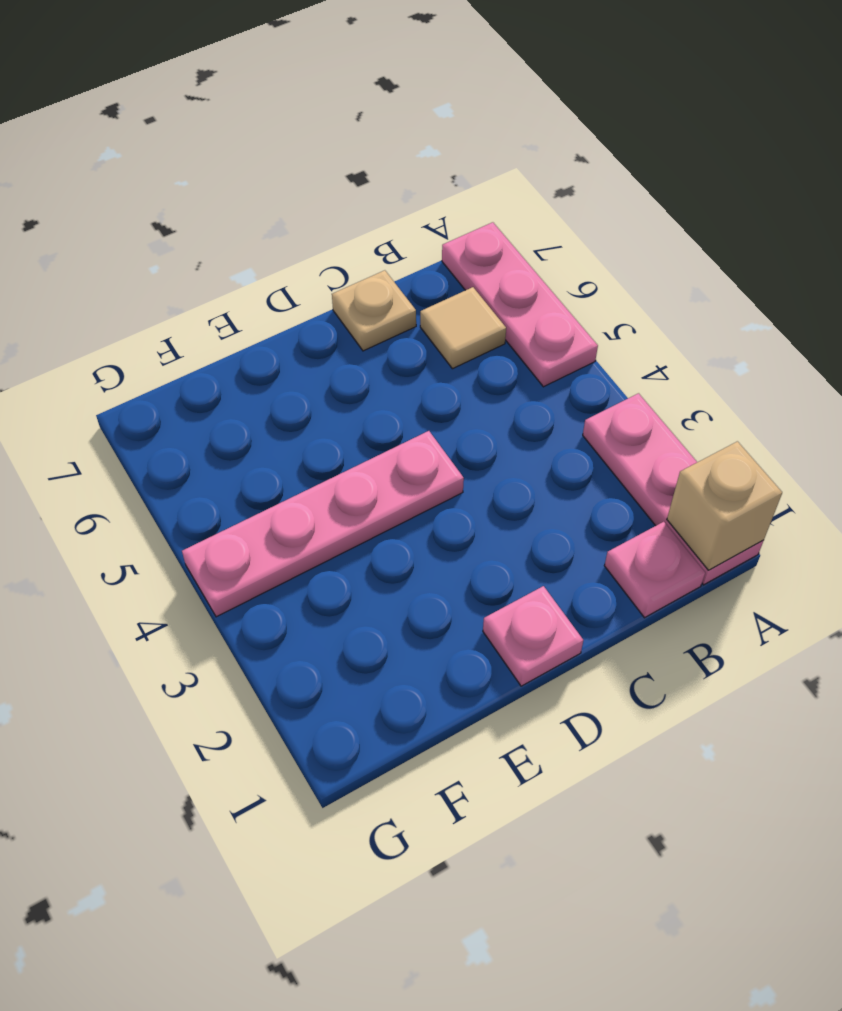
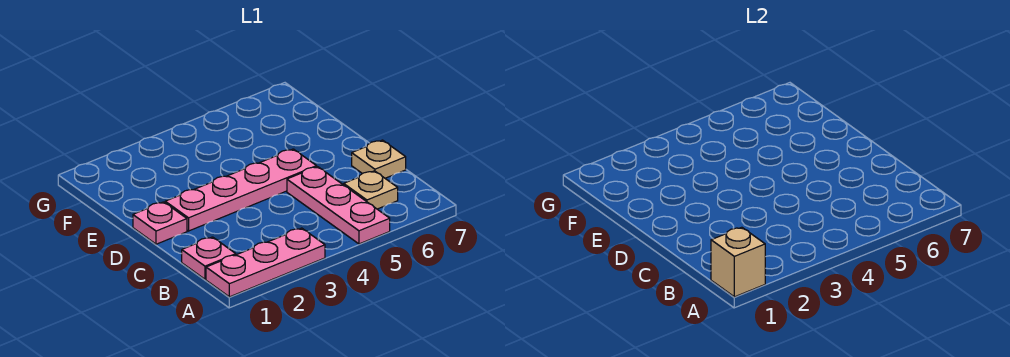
pink 1x3 plate [442,222,598,387] -> pink 1x3 plate turned to [287,167,390,244]
tan 1x1 tile [420,287,506,369] -> tan 1x1 plate [344,171,398,209]
pink 1x4 plate [182,431,464,617] -> pink 1x4 plate turned to [165,149,317,231]

